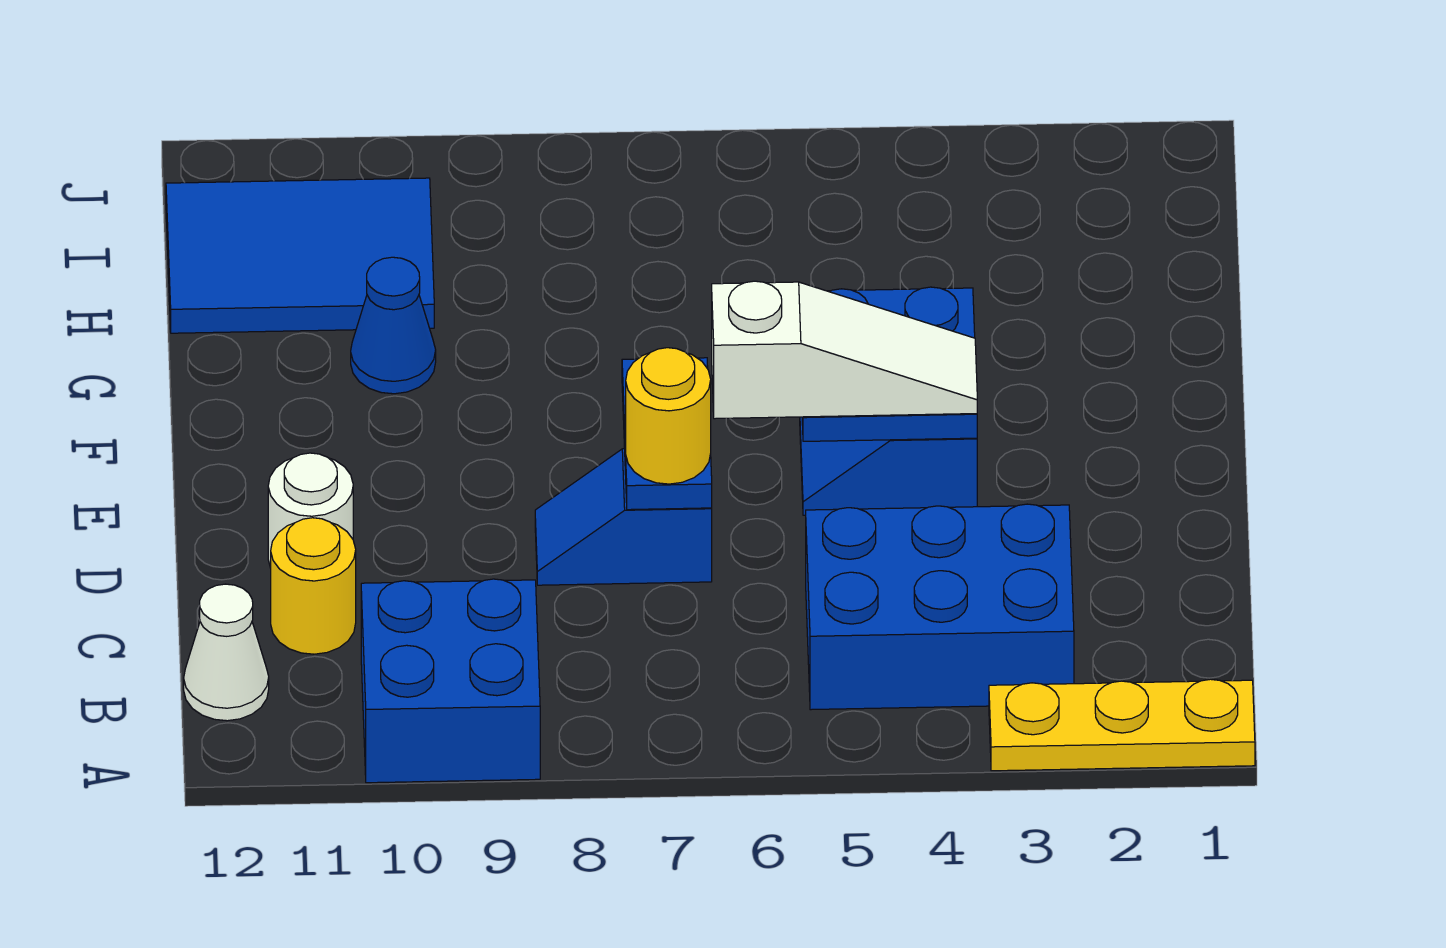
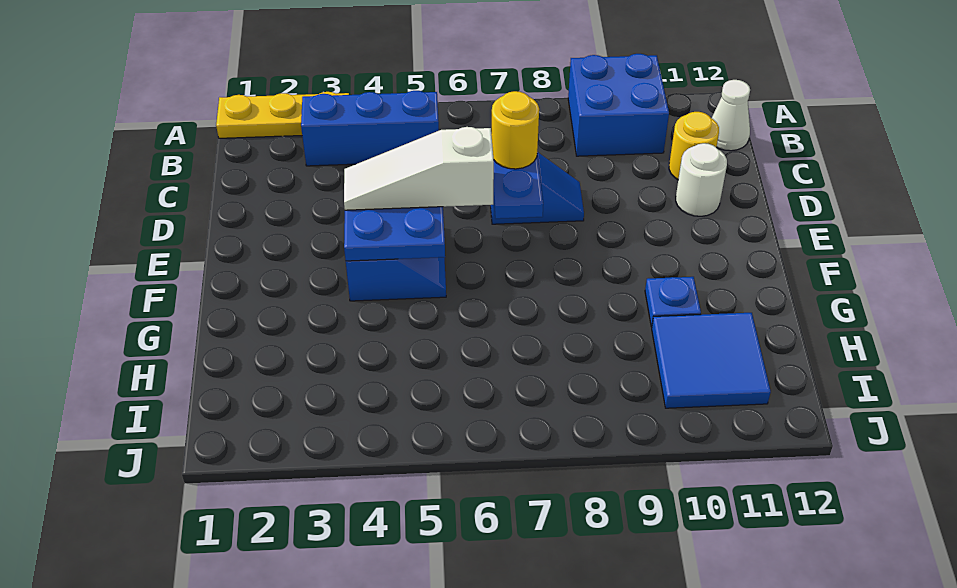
blue 2x3 brick [806,504,1074,710] -> blue 1x3 brick [301,91,439,166]
blue 1x1 cone [351,257,436,394] -> blue 1x1 plate [645,277,701,327]
blue 2x3 tile [166,178,434,333] -> blue 2x2 tile [652,313,771,408]

